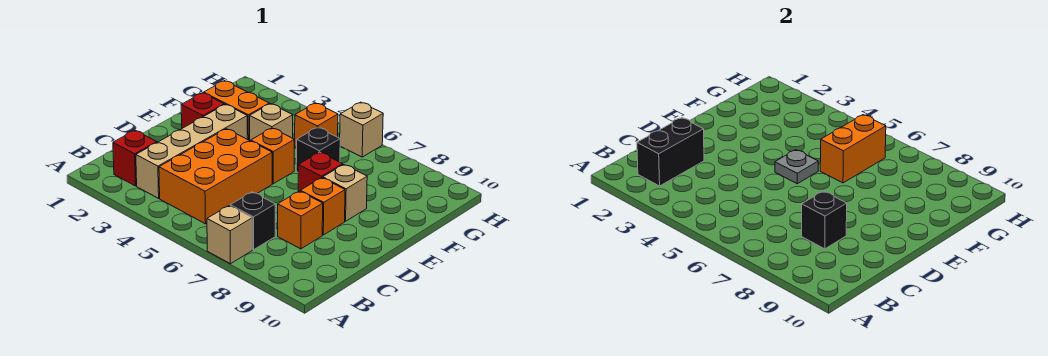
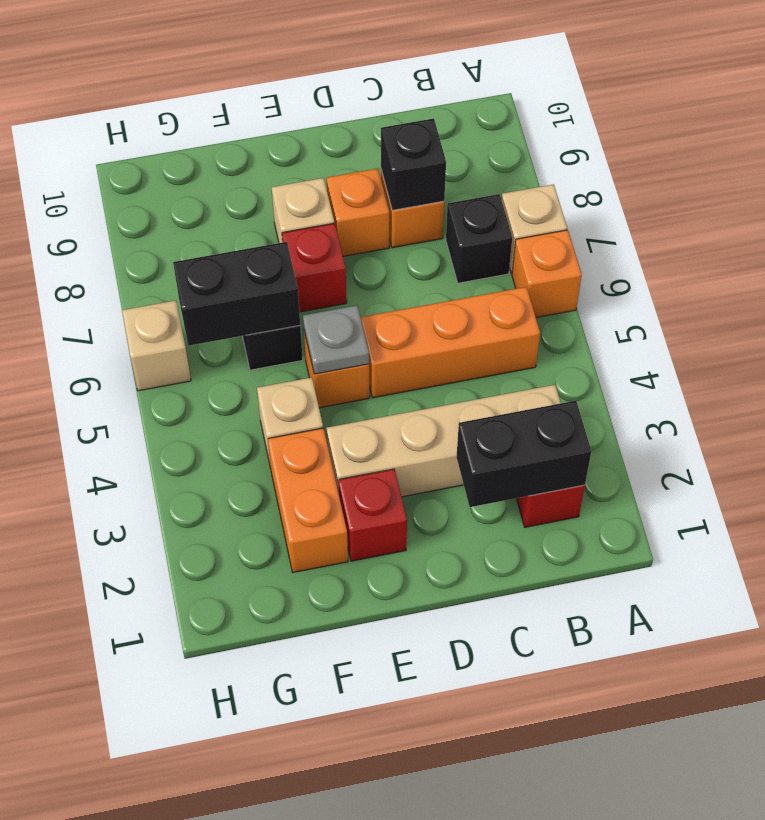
orange 2x3 brick [159,129,272,224] -> orange 1x3 brick [361,287,540,398]
orange 1x2 brick [820,115,886,183] -> black 1x2 brick [173,242,300,346]
orange 1x1 brick [294,103,338,148] -> orange 1x1 brick moved to [512,230,582,317]

